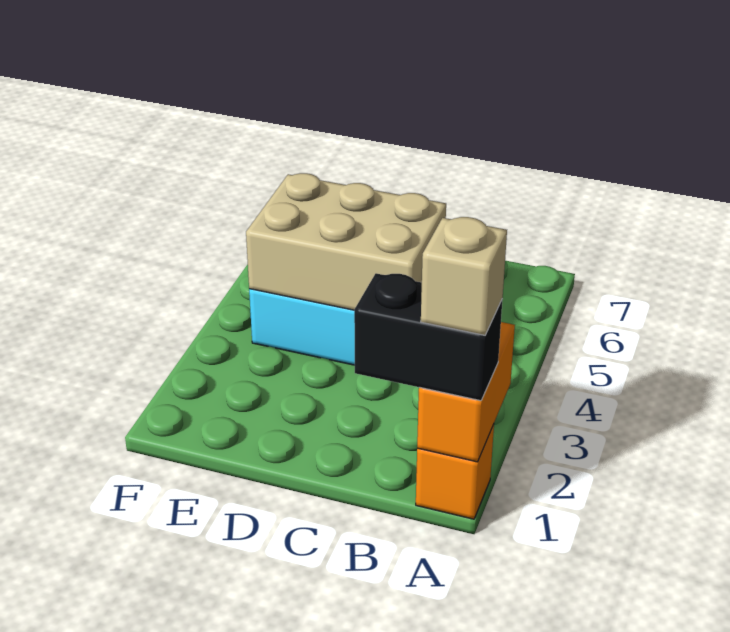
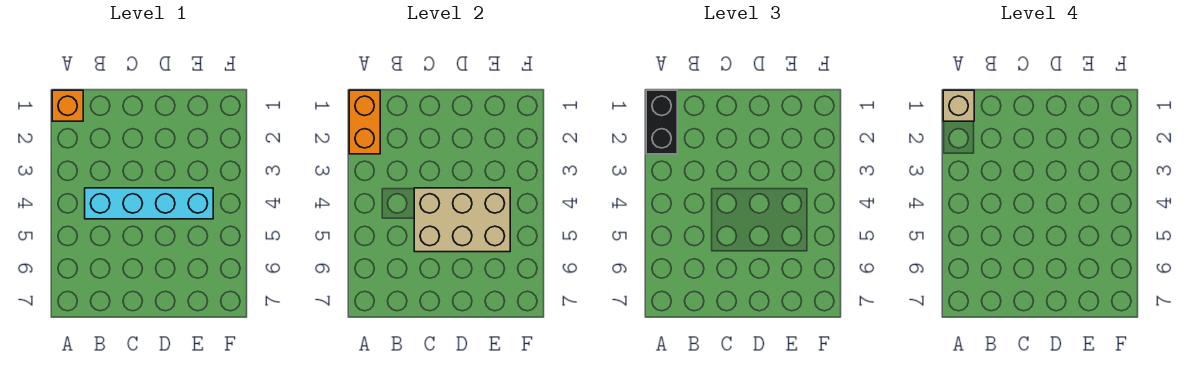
black 1x2 brick [354,273,502,401] -> black 1x2 brick turned to [646,90,677,154]

